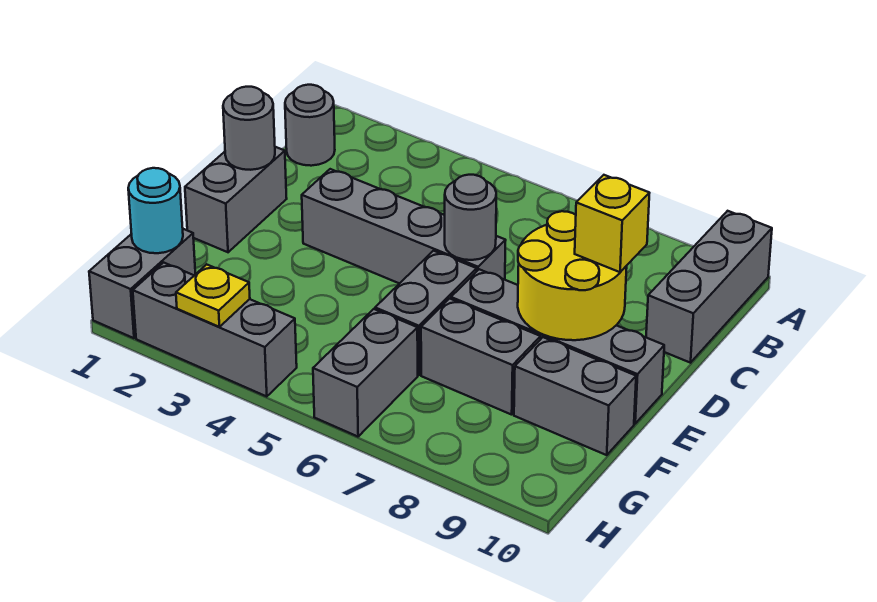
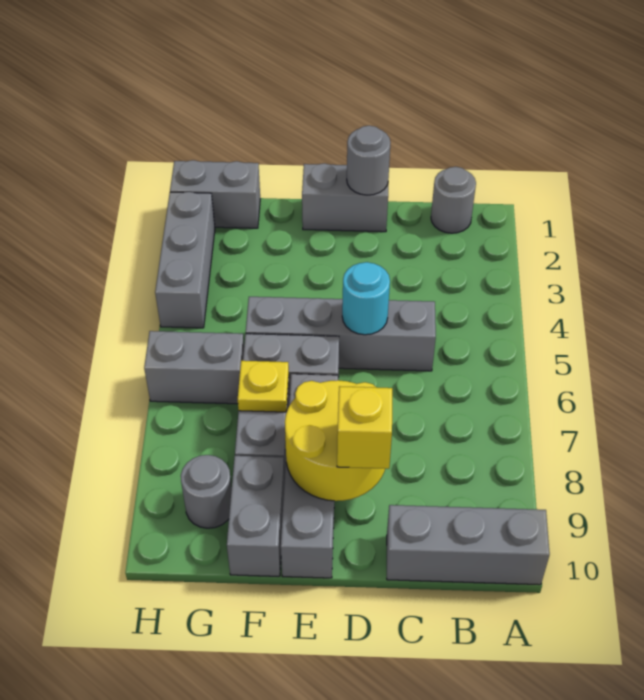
grey 1x4 brick [302,169,506,284] -> grey 1x4 brick turned to [246,297,436,371]
grey 1x1 round brick [445,175,496,260] -> grey 1x1 round brick moved to [181,455,232,528]
cyan 1x1 round brick [128,168,183,253] -> cyan 1x1 round brick moved to [342,262,390,335]
yellow 1x1 plate [176,264,250,327] -> yellow 1x1 plate moved to [238,361,289,412]

